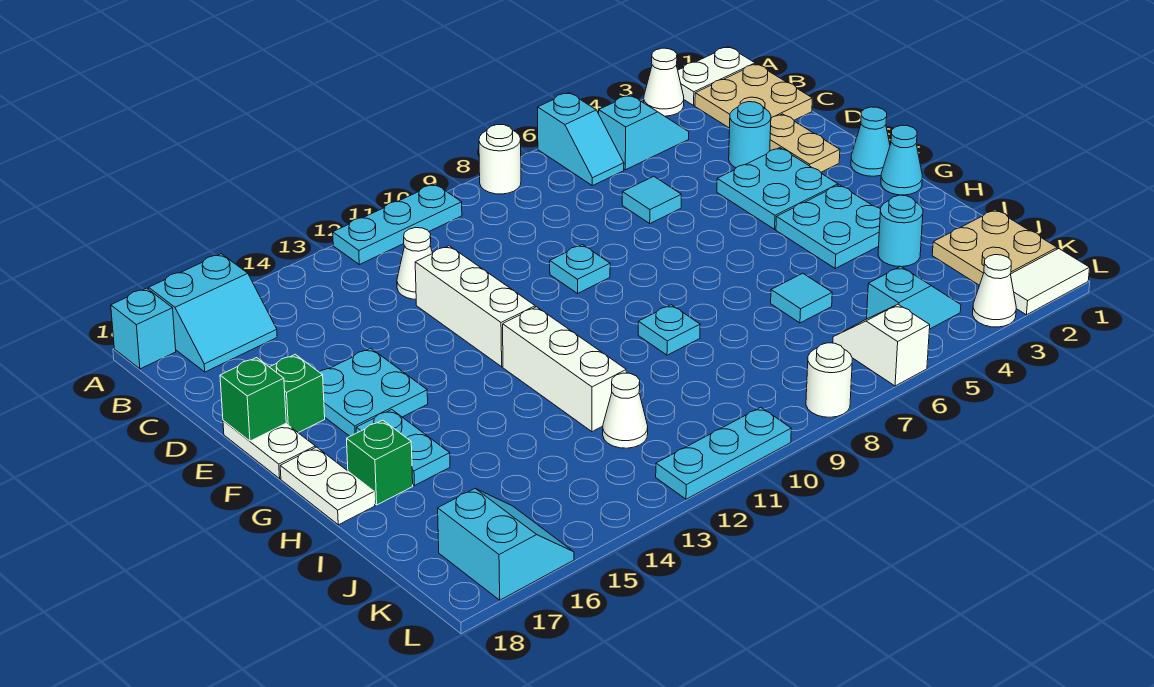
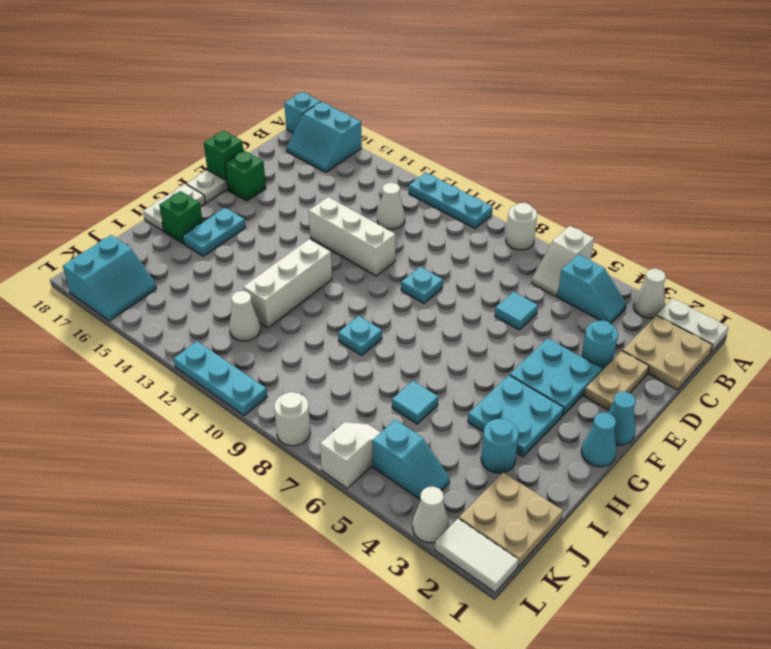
cyan 1x2 slope [538,93,624,186] -> white 1x2 slope [532,226,594,296]
white 1x3 brick [415,246,535,367] -> white 1x3 brick turned to [309,197,395,276]
cyan 2x2 plate [320,348,428,436] -> none

